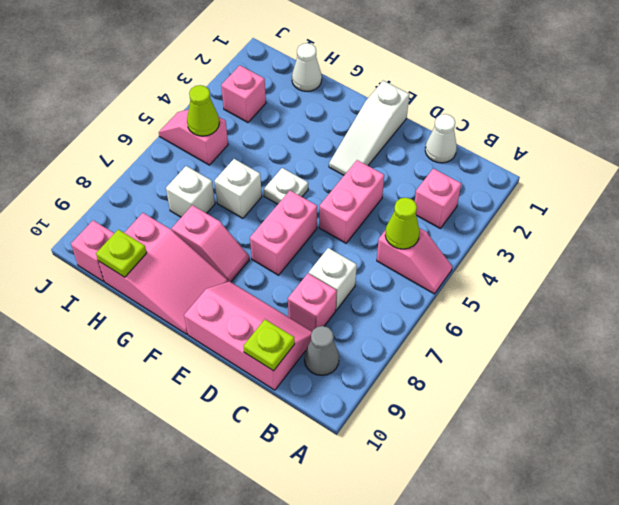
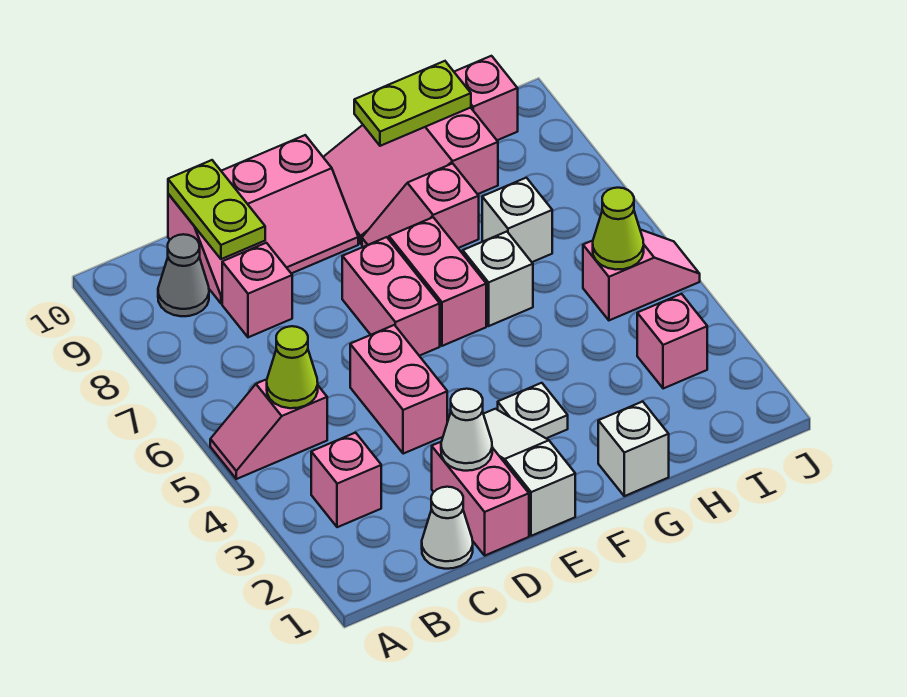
white 1x1 brick [309,248,357,310] -> white 1x1 brick moved to [598,402,669,496]
lime 1x1 plate [244,319,295,371] -> lime 1x2 plate [168,160,265,259]
none -> pink 1x2 brick [432,442,529,555]
white 1x1 plate [264,168,308,204] -> white 1x1 plate moved to [498,383,568,439]
none -> pink 1x2 brick [389,217,486,346]
white 1x1 cone [292,43,322,91] -> white 1x1 cone moved to [441,389,492,471]
lime 1x1 plate [96,229,147,277] -> lime 1x2 plate [354,61,471,146]

